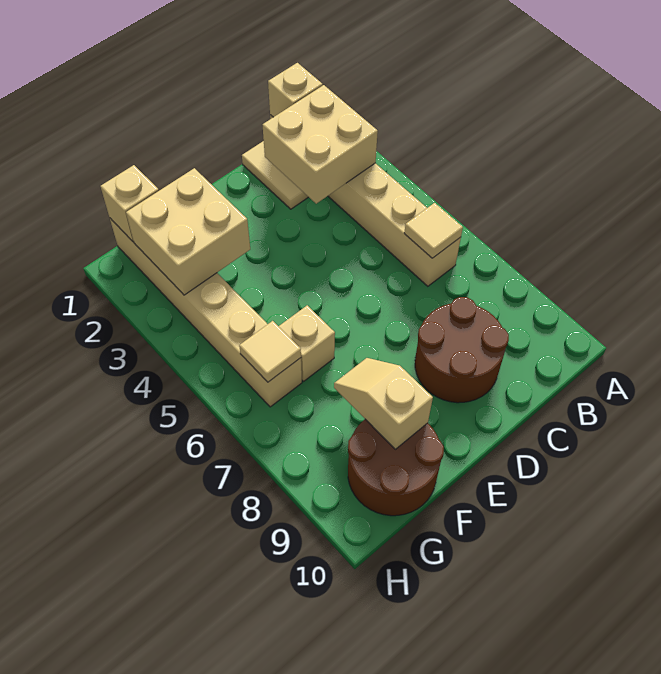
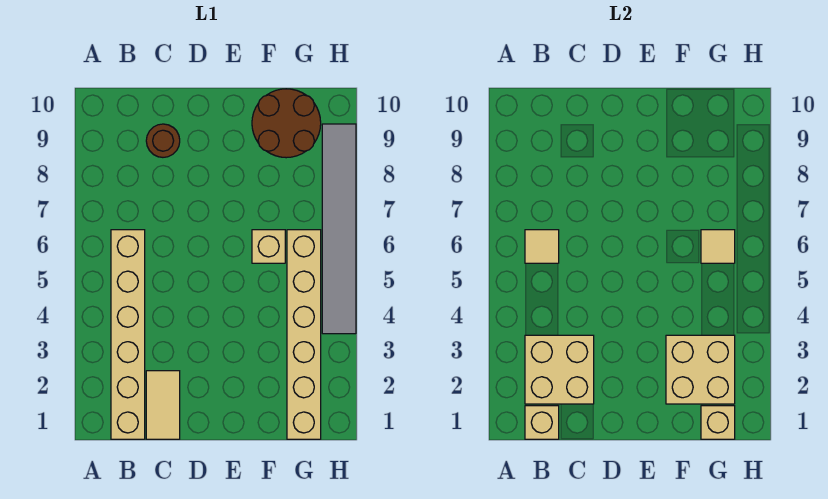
brown 2x2 round brick [415,297,509,403] -> brown 1x1 round brick [146,124,180,157]
tan 1x2 slope [334,358,433,449] -> none
none -> grey 1x6 tile [322,124,356,334]

